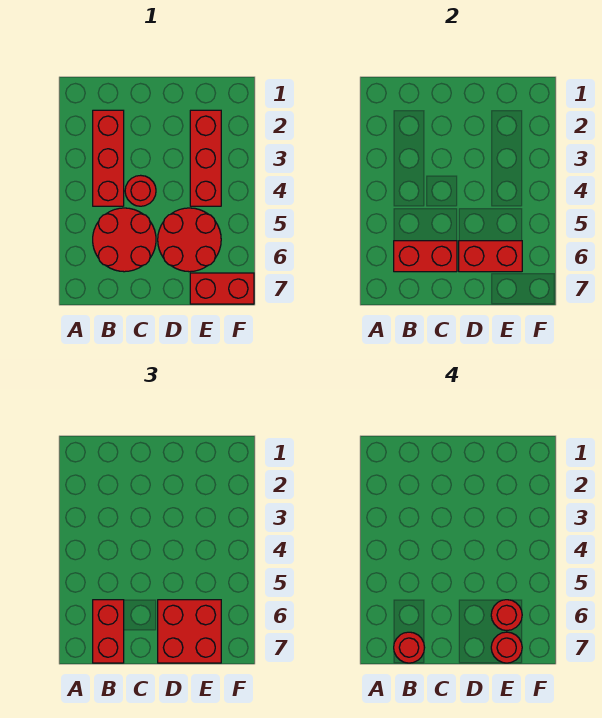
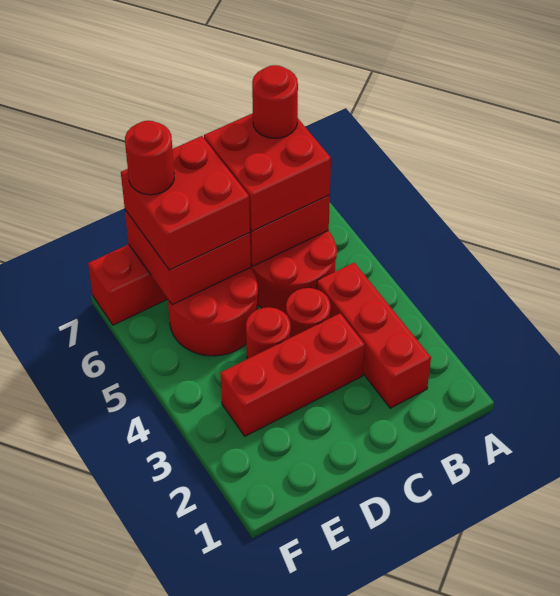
red 1x2 brick [93,600,124,663] -> red 2x2 brick [204,113,331,231]
red 1x2 brick [459,241,522,272] -> red 2x2 brick [125,210,251,305]
red 1x3 brick [190,110,221,206] -> red 1x3 brick turned to [220,313,365,436]
red 1x1 round brick [491,600,522,631] -> red 1x1 round brick moved to [246,307,291,359]

